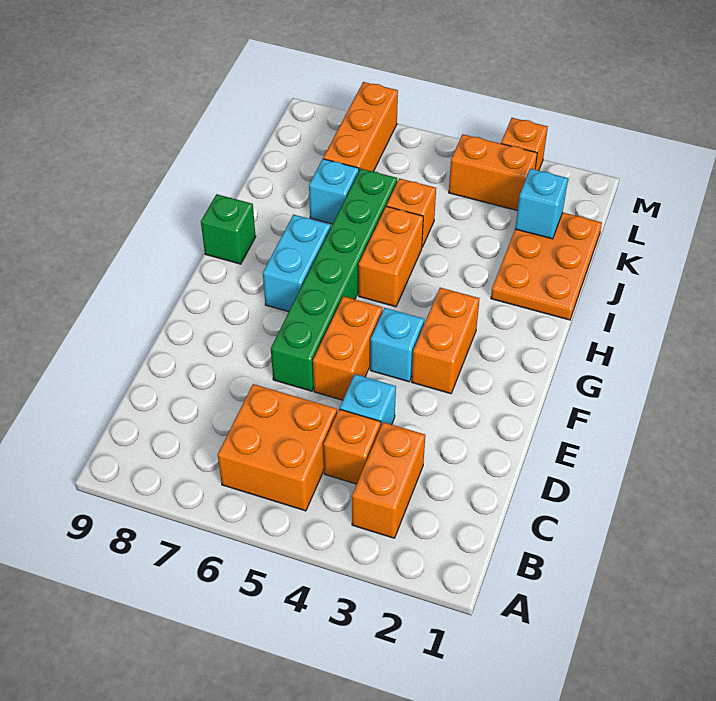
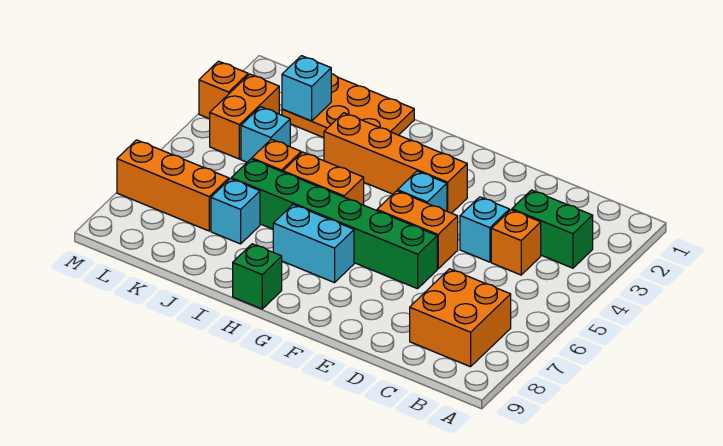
orange 1x2 brick [352,422,425,538] -> green 1x2 brick [512,190,593,268]
orange 2x2 brick [218,384,337,511] -> orange 2x2 brick moved to [410,269,511,367]
orange 1x2 brick [412,288,480,394] -> orange 1x4 brick [324,113,467,213]
none -> cyan 1x1 brick [241,107,290,162]

